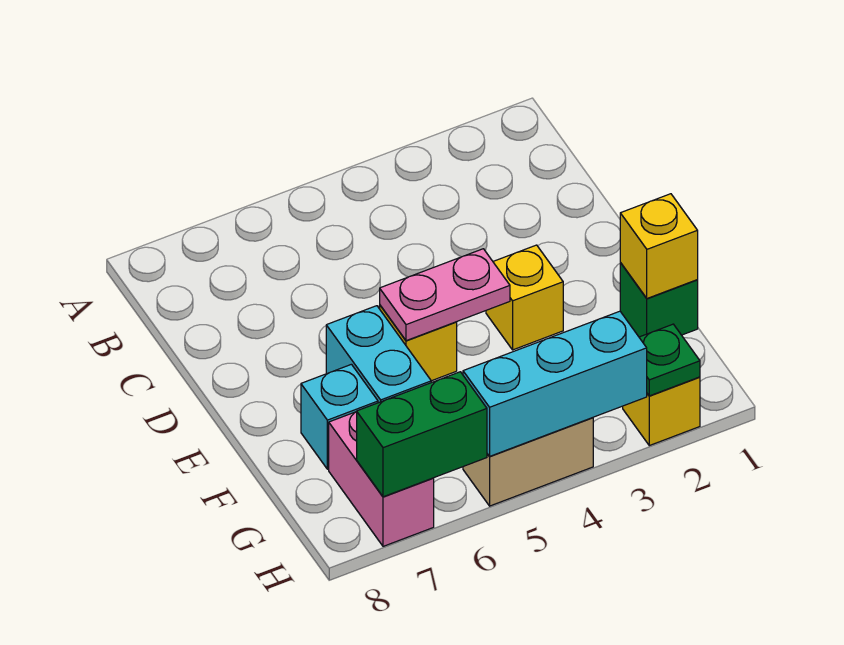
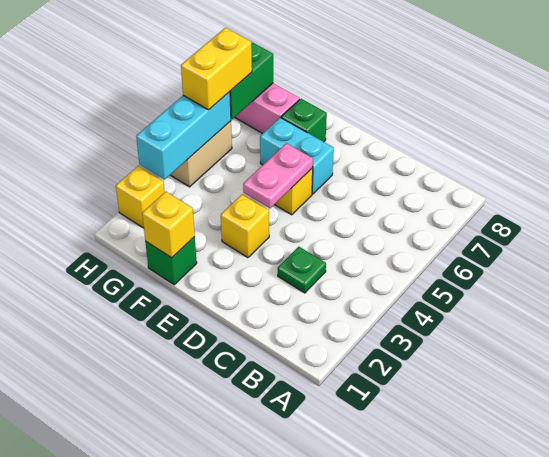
cyan 1x1 brick [301,364,378,469] -> green 1x1 brick [281,98,327,142]
green 1x1 plate [639,324,700,396] -> green 1x1 plate moved to [278,247,326,293]
none -> yellow 1x2 brick [181,28,252,110]

